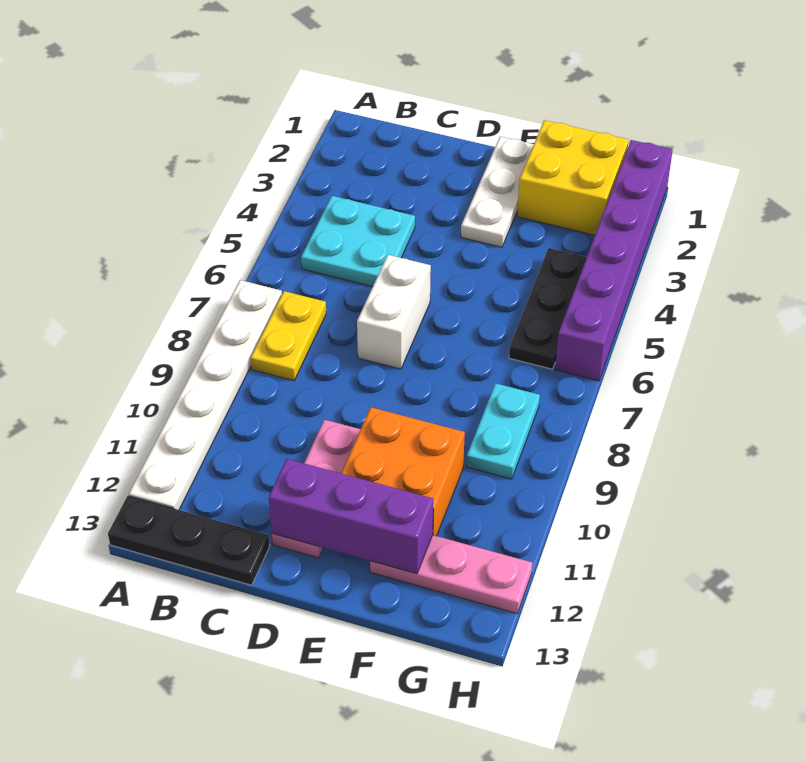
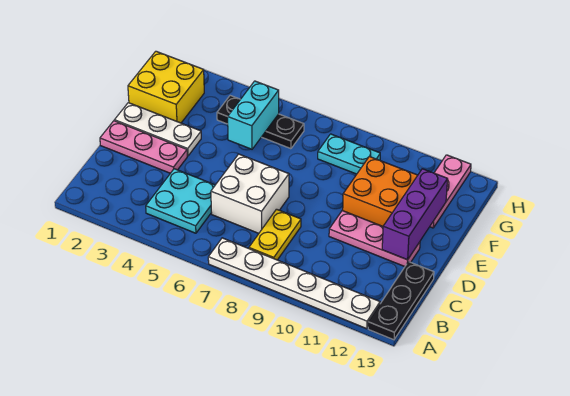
yellow 1x2 plate [251,291,326,381] -> yellow 1x2 plate turned to [249,209,301,260]
none -> pink 1x3 plate [100,121,187,173]
white 1x2 brick [357,255,431,369] -> white 2x2 brick [211,154,289,233]
none -> cyan 1x2 brick [228,81,279,149]
purple 1x6 brick [555,140,673,381] -> none

